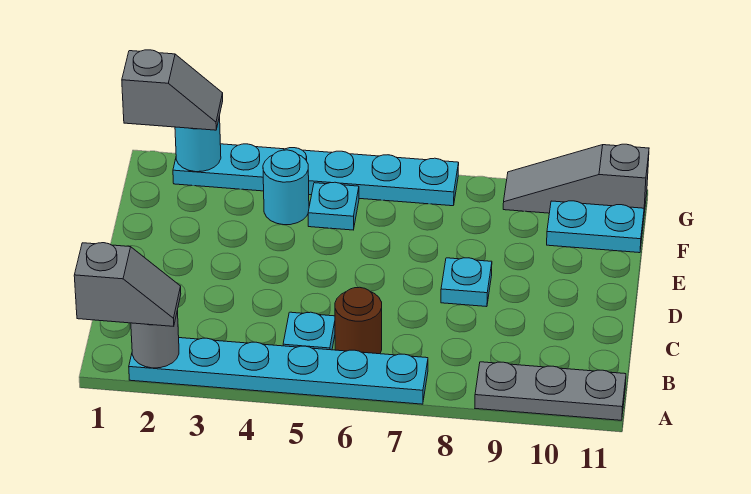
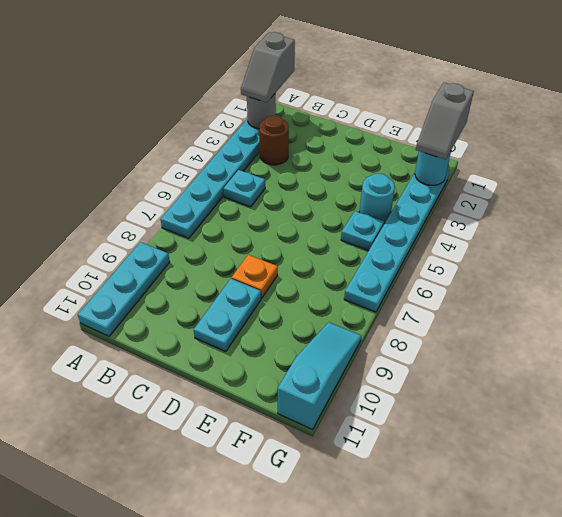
grey 1x3 plate [475,362,626,420] -> cyan 1x3 plate [78,242,170,336]
brown 1x1 round brick [335,287,382,354] -> brown 1x1 round brick moved to [259,116,289,165]
cyan 1x1 plate [441,258,492,307] -> orange 1x1 plate [232,255,278,298]
cyan 1x2 plate [547,201,644,253] -> cyan 1x2 plate moved to [194,279,261,352]
grey 1x3 slope [503,144,649,213] -> cyan 1x3 slope [278,322,361,429]

